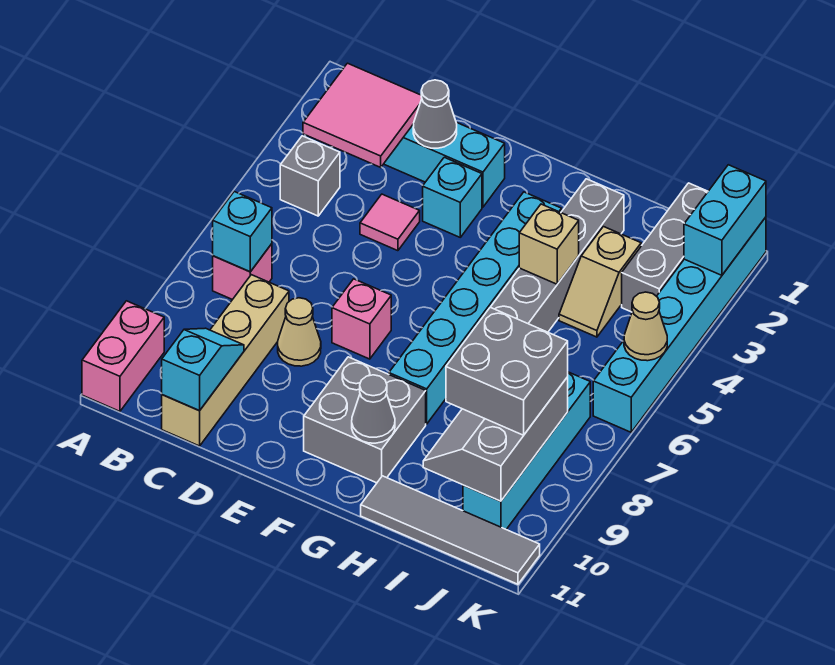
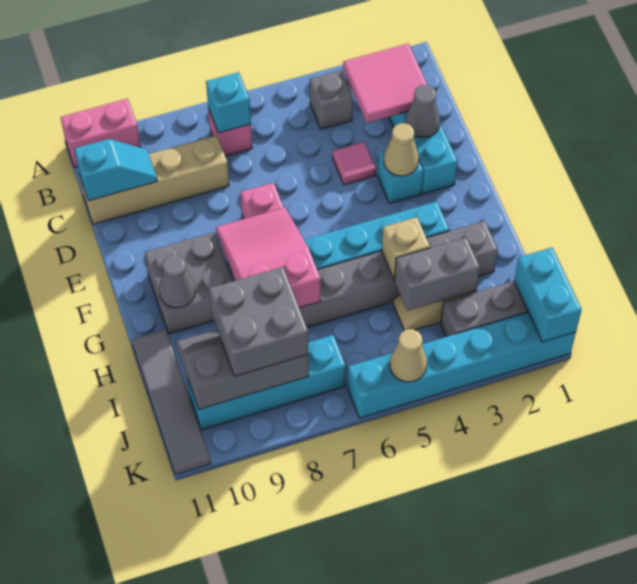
tan 1x1 cone [278,298,321,366] -> tan 1x1 cone moved to [384,123,419,176]
none -> pink 2x3 slope [216,207,321,308]
none -> grey 1x2 brick [395,237,480,311]
cyan 1x2 brick [684,165,766,275] -> cyan 1x2 brick turned to [514,248,582,342]

